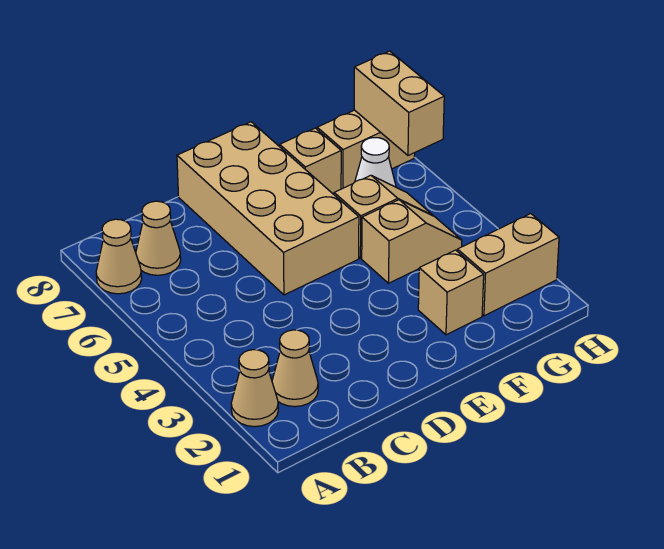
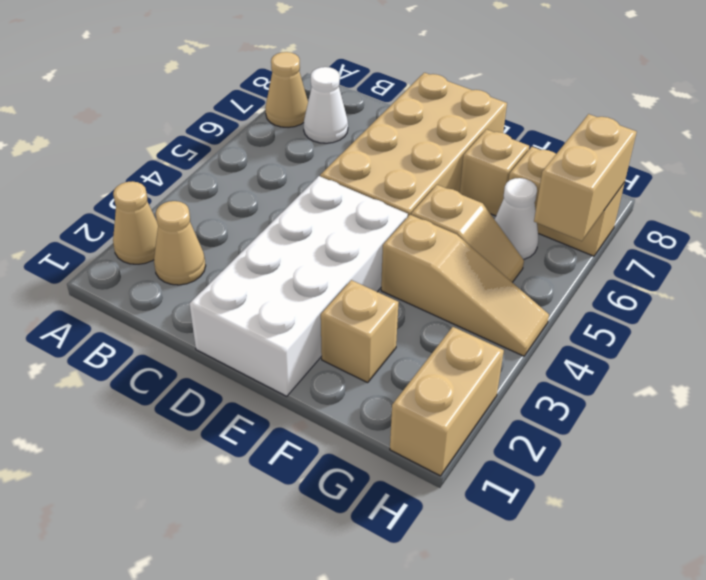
tan 1x1 cone [136,201,181,275] -> white 1x1 cone [304,67,348,143]
none -> white 2x4 brick [190,176,408,396]
tan 1x2 slope [362,200,462,283] -> tan 1x3 slope [381,215,549,356]
tan 1x2 brick [457,214,559,316] -> tan 1x2 brick turned to [390,327,504,476]

